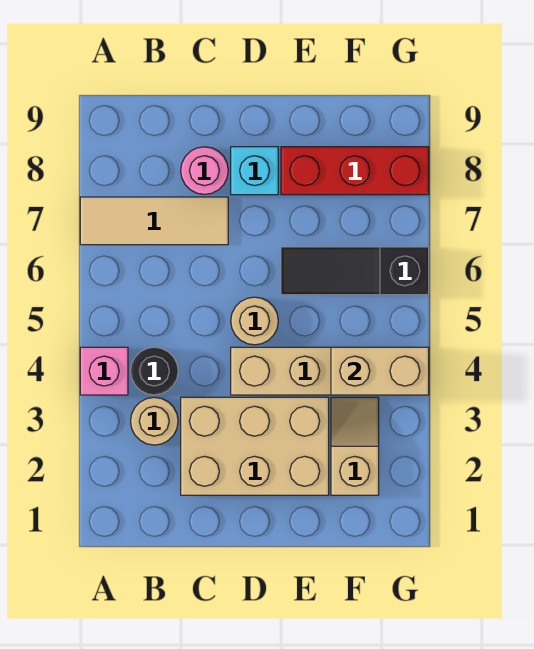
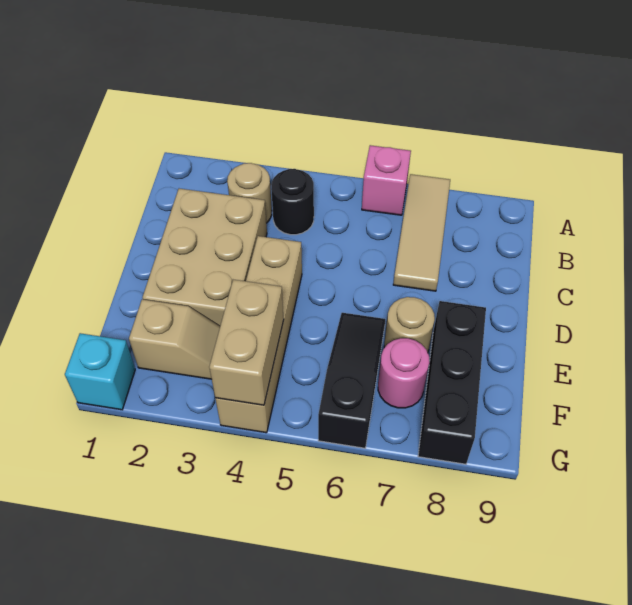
pink 1x1 brick [80,347,128,395] -> pink 1x1 brick moved to [362,145,411,215]
pink 1x1 round brick [181,147,228,194] -> pink 1x1 round brick moved to [378,338,430,408]
tan 1x1 round brick [231,297,278,345] -> tan 1x1 round brick moved to [384,297,435,352]
cyan 1x1 brick [231,147,278,195] -> cyan 1x1 brick moved to [65,333,135,410]
red 1x3 brick [281,147,429,195] -> black 1x3 brick [418,301,486,464]

